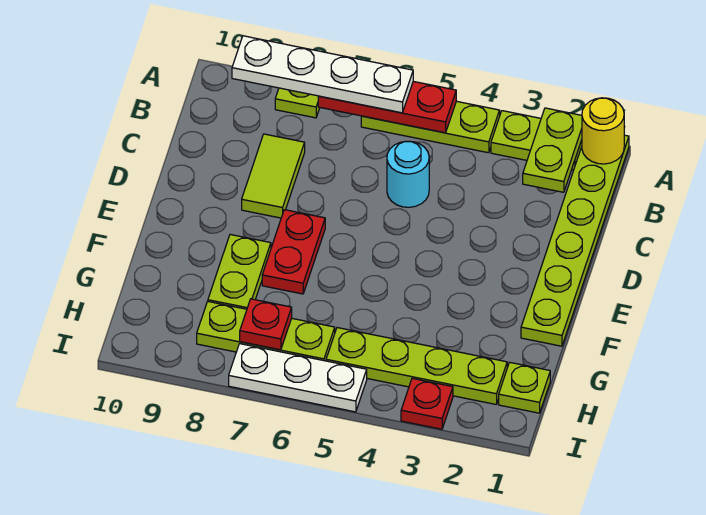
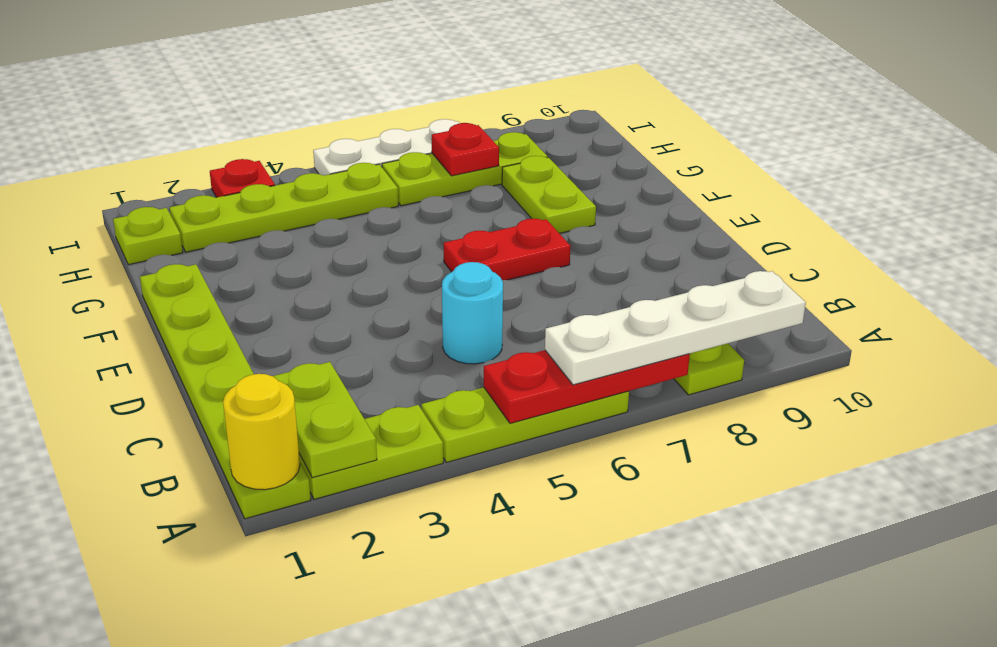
lime 1x2 tile [242,134,305,218] -> none
red 1x2 plate [262,210,325,294] -> red 1x2 plate turned to [443,219,571,280]

